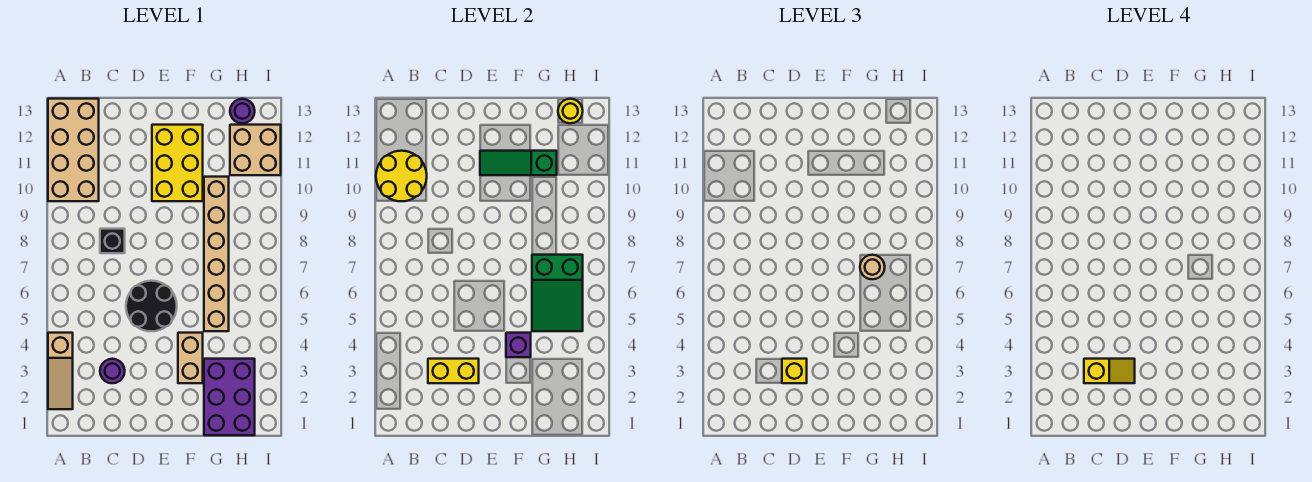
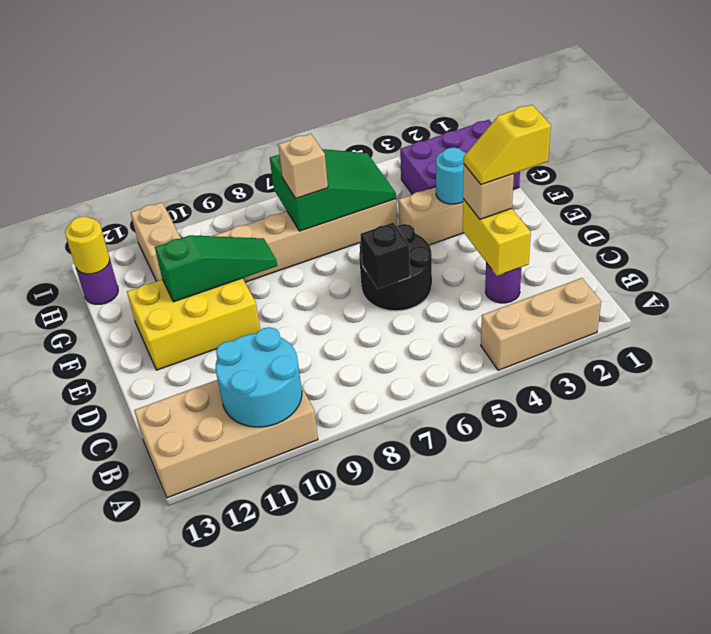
tan 1x3 slope [48,333,73,409] -> tan 1x3 brick [481,278,601,370]
yellow 2x2 round brick [376,151,427,201] -> cyan 2x2 round brick [216,327,302,427]
yellow 1x2 slope [1084,359,1135,383] -> yellow 1x2 slope turned to [464,105,551,185]
black 1x1 brick [100,229,125,253] -> black 1x1 brick moved to [360,223,410,289]
yellow 1x1 brick [782,359,807,383] -> tan 1x1 brick [463,164,514,219]
green 1x3 slope [480,151,557,175] -> green 1x3 slope turned to [155,235,277,302]
none -> cyan 1x1 round brick [436,147,466,204]
purple 1x1 brick [506,333,531,357] -> none
tan 1x1 round brick [860,255,885,279] -> tan 1x1 brick [278,134,328,199]
tan 2x2 brick [230,125,281,175] -> tan 1x2 brick [131,202,180,281]

